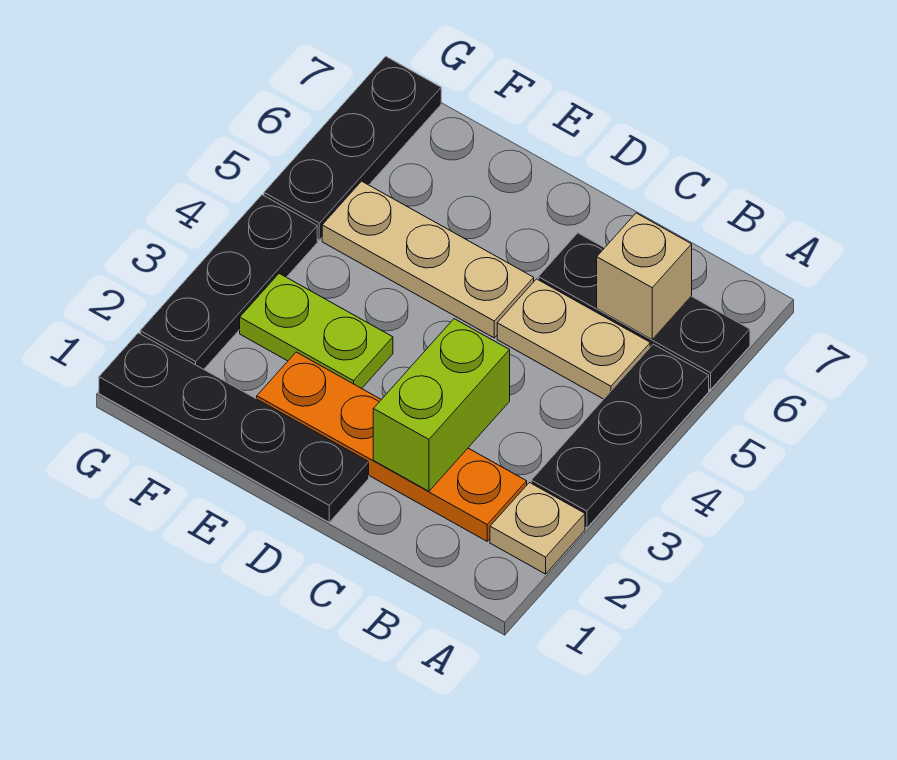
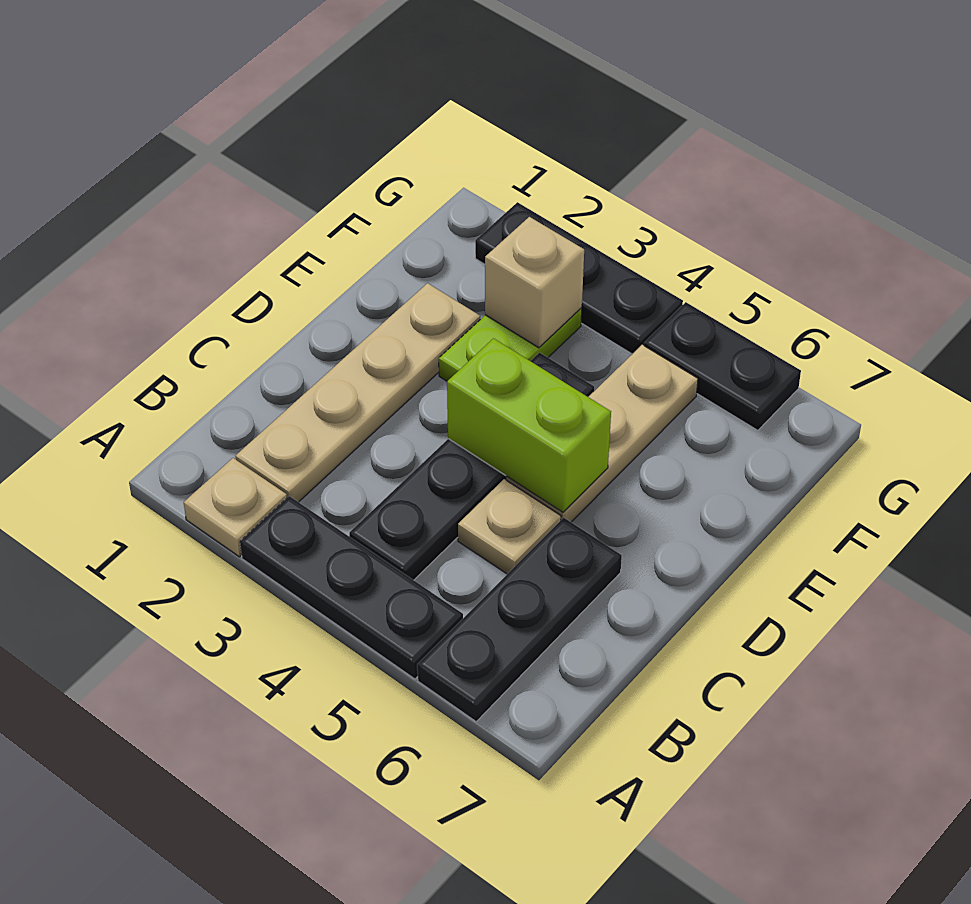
orange 1x4 plate [257,352,527,541] -> tan 1x4 plate [236,283,480,502]
tan 1x2 plate [497,279,650,399] -> tan 1x1 plate [458,479,561,574]
tan 1x1 brick [597,213,692,339] -> tan 1x1 brick moved to [485,217,584,348]
lime 1x2 brick [373,319,510,491] -> lime 1x2 brick moved to [447,338,611,512]
black 1x4 plate [99,333,369,522] -> black 1x4 plate moved to [349,353,594,580]
black 1x3 plate [264,57,441,240] -> black 1x2 plate [644,302,801,430]

